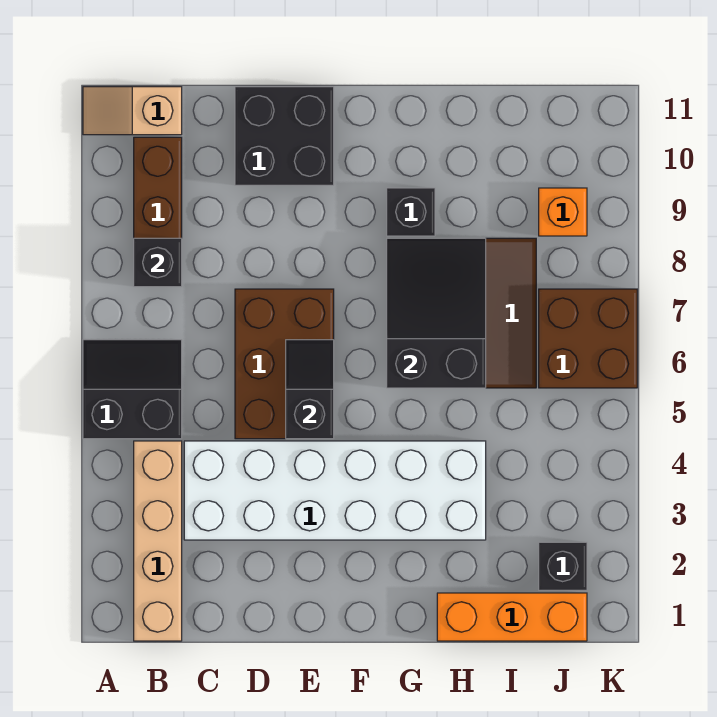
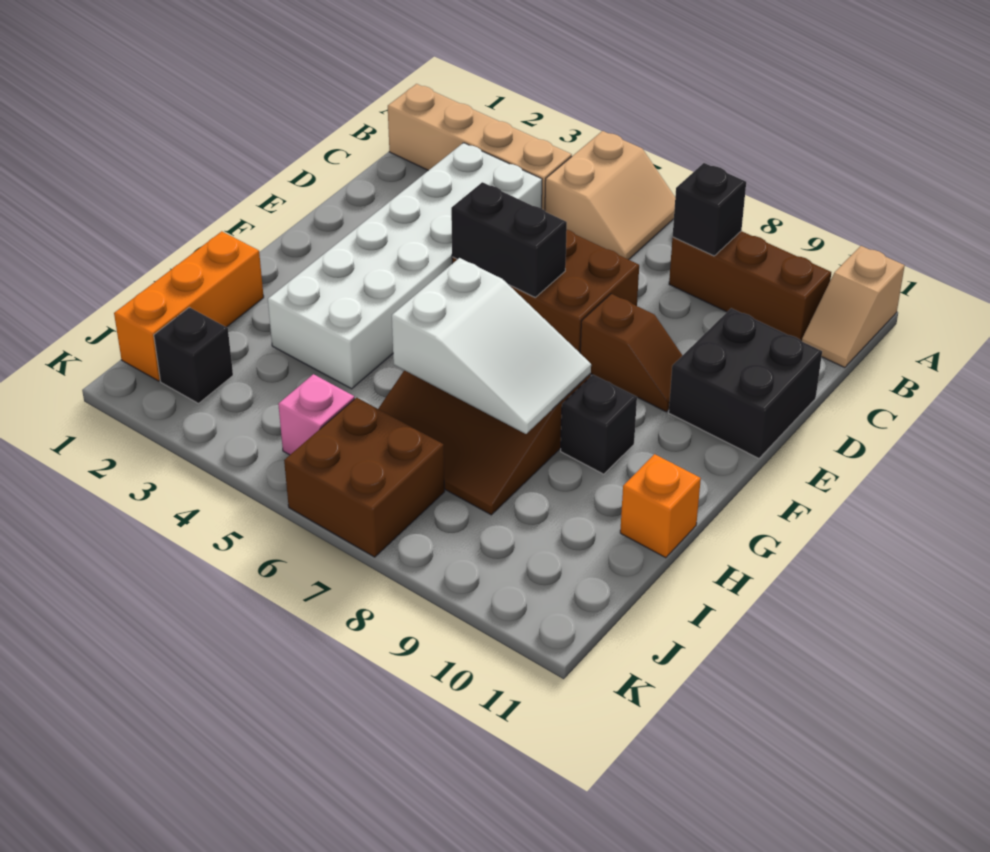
black 2x2 slope [83,340,182,439] -> tan 2x2 slope [545,131,675,260]
tan 1x2 slope [83,87,182,135] -> tan 1x2 slope turned to [802,246,905,368]
black 1x2 slope [286,340,334,439] -> black 1x2 brick [451,182,567,297]
none -> brown 1x2 slope [580,294,683,412]
black 2x3 slope [387,238,486,388] -> white 2x3 slope [392,258,591,434]
none -> pink 1x1 brick [278,374,355,455]
orange 1x1 brick [539,188,587,236] -> orange 1x1 brick moved to [620,454,701,558]

